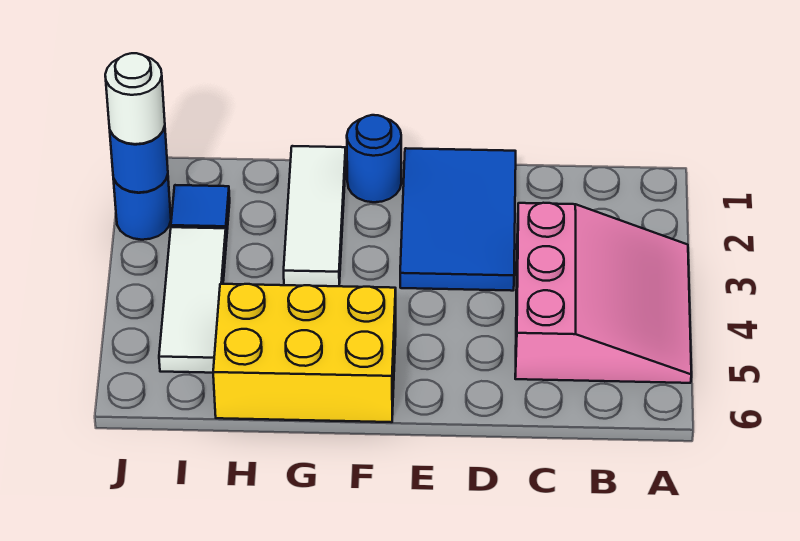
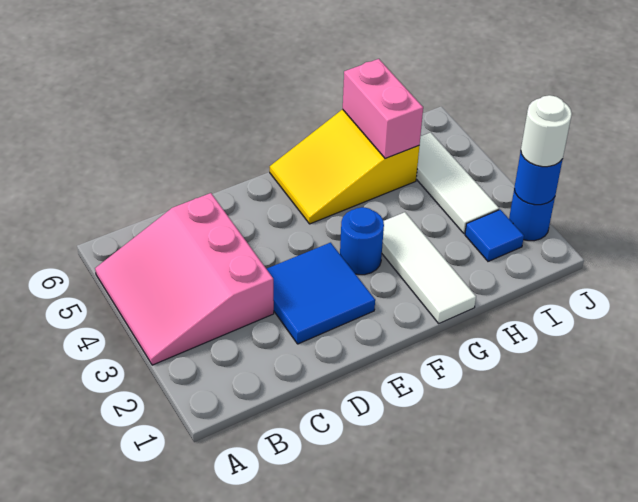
blue 2x3 tile [400,148,516,291] -> blue 2x2 tile [267,243,375,344]
blue 1x1 round brick [347,115,401,202] -> blue 1x1 round brick moved to [340,207,384,275]
yellow 2x3 brick [213,284,396,422] -> yellow 2x3 slope [270,110,419,224]
none -> pink 1x2 brick [343,59,423,159]

